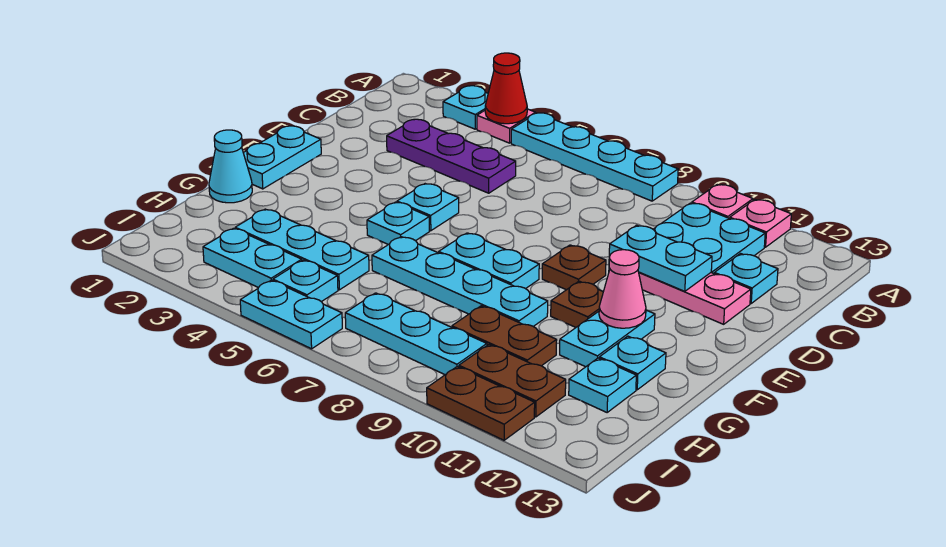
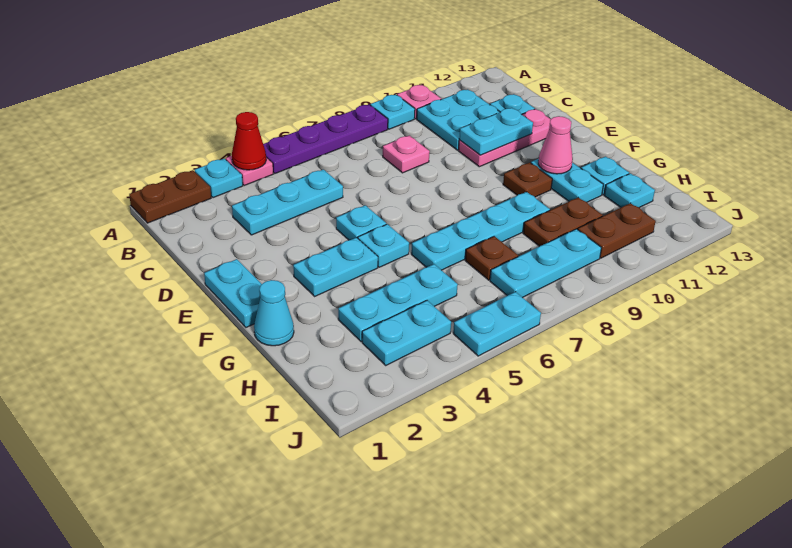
cyan 1x4 plate [511,113,678,201] -> purple 1x4 plate [263,105,388,173]
pink 1x1 plate [730,200,791,247] -> pink 1x1 plate moved to [383,136,430,173]
purple 1x3 plate [387,119,516,193] -> cyan 1x3 plate [232,169,343,235]
brown 1x1 plate [542,245,606,290] -> brown 1x1 plate moved to [465,236,518,280]
cyan 1x2 plate [439,233,539,289] -> cyan 1x2 plate moved to [293,238,378,296]
cyan 1x1 plate [273,260,338,302] -> cyan 1x1 plate moved to [370,95,415,129]
brown 1x2 plate [427,366,535,440] -> brown 1x2 plate moved to [129,170,211,223]

